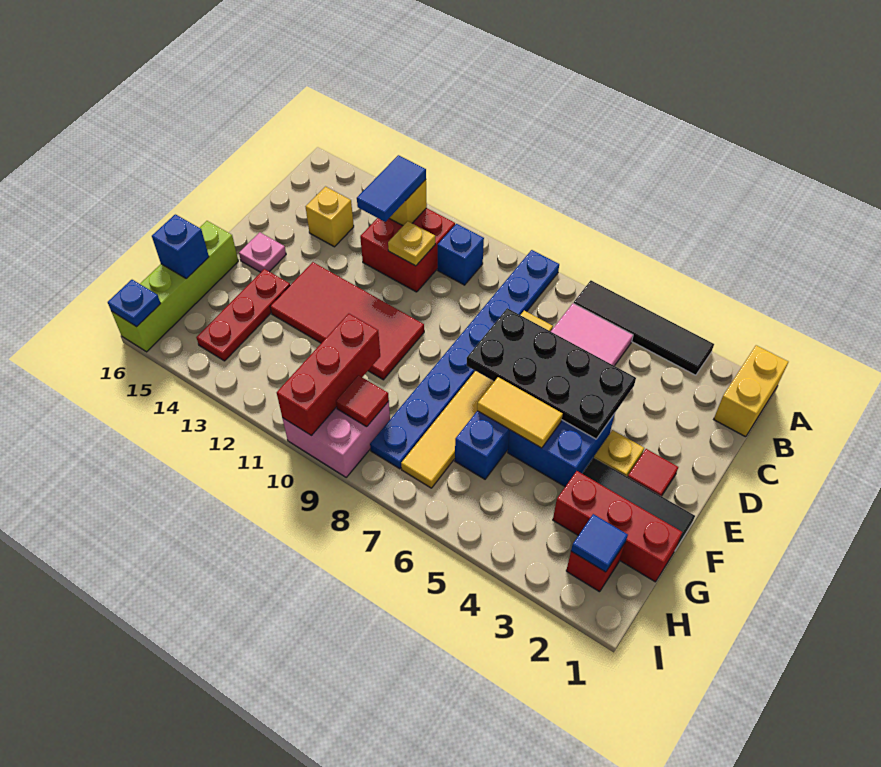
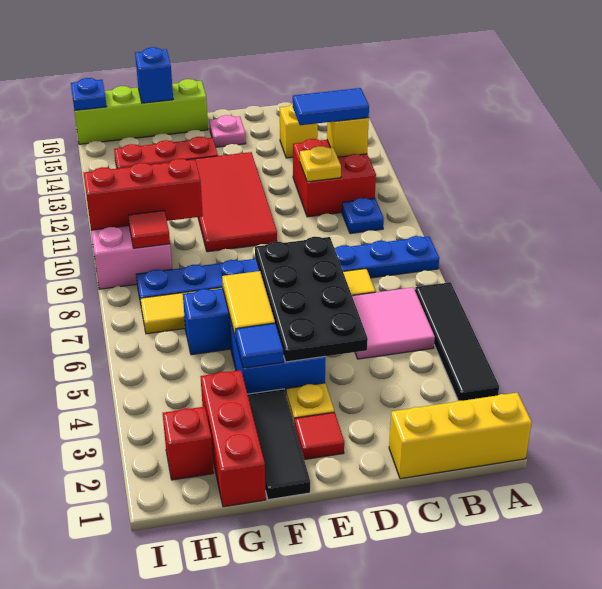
yellow 1x2 brick [714,345,788,437] -> yellow 1x3 brick [389,393,532,479]
blue 1x1 brick [438,224,484,285] -> blue 1x1 plate [342,198,384,234]
blue 1x1 tile [571,514,628,572] -> blue 1x1 tile moved to [236,323,283,368]

